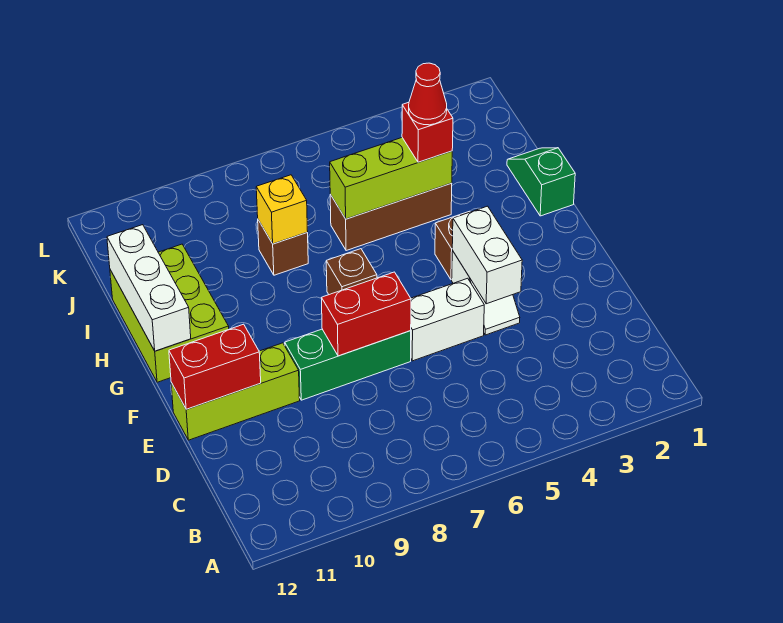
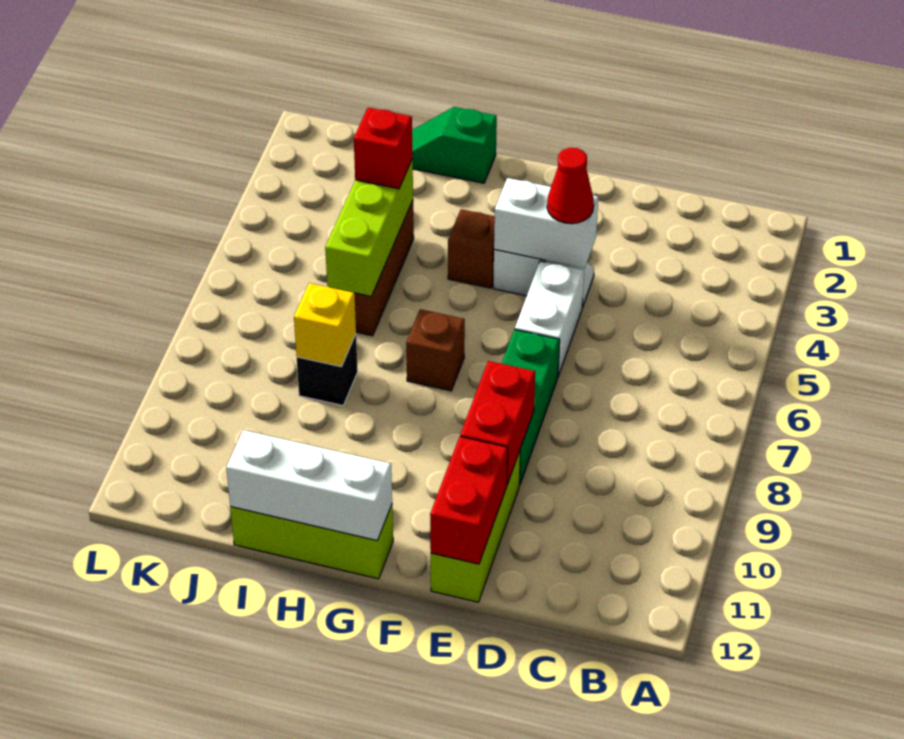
red 1x2 brick [321,272,411,356] -> red 1x2 brick moved to [460,361,535,485]
lime 2x3 brick [110,244,229,382] -> lime 1x3 brick [230,505,393,579]
red 1x1 cone [409,63,447,125] -> red 1x1 cone moved to [547,148,594,224]
brown 1x1 brick [258,220,308,275] -> black 1x1 brick [297,334,358,406]

